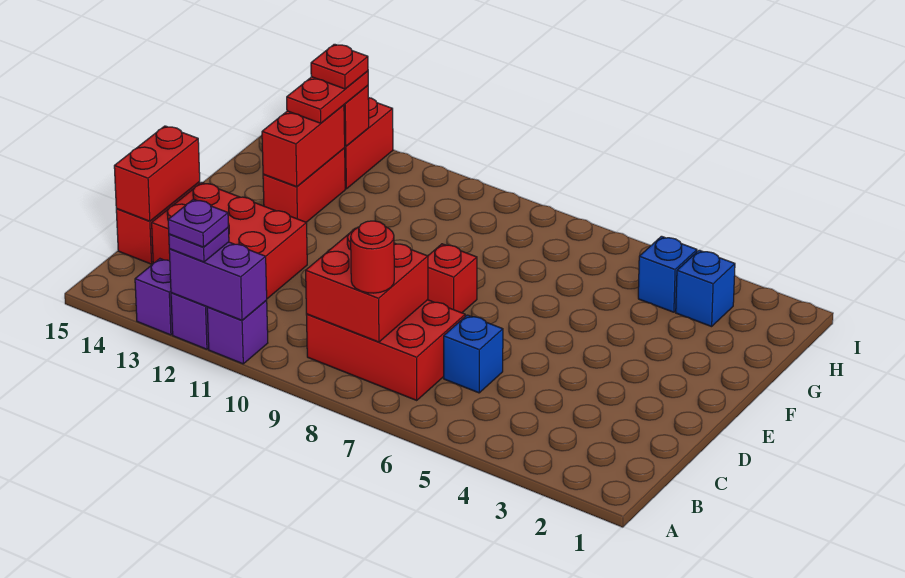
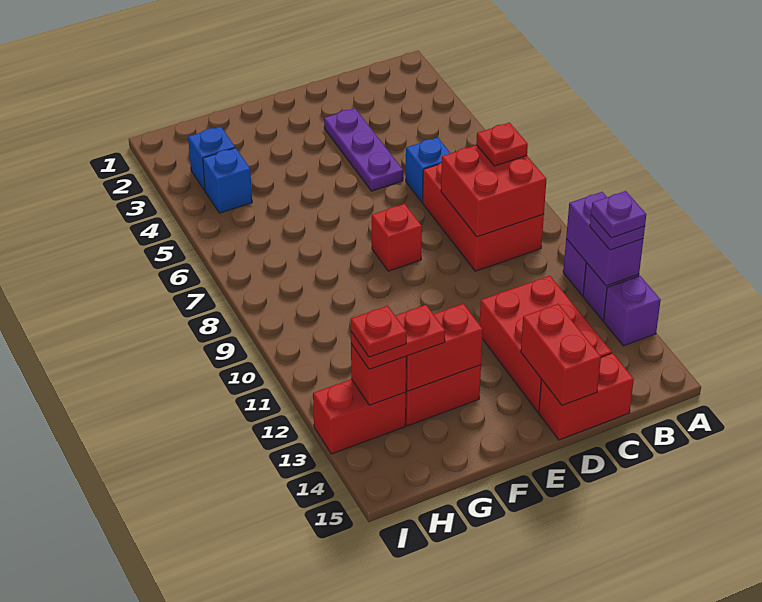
red 1x1 round brick [351,221,394,293] -> red 1x1 plate [476,123,528,166]
red 1x2 brick [114,126,200,221] -> red 1x2 brick turned to [521,304,601,405]
none -> purple 1x3 plate [324,108,403,191]

